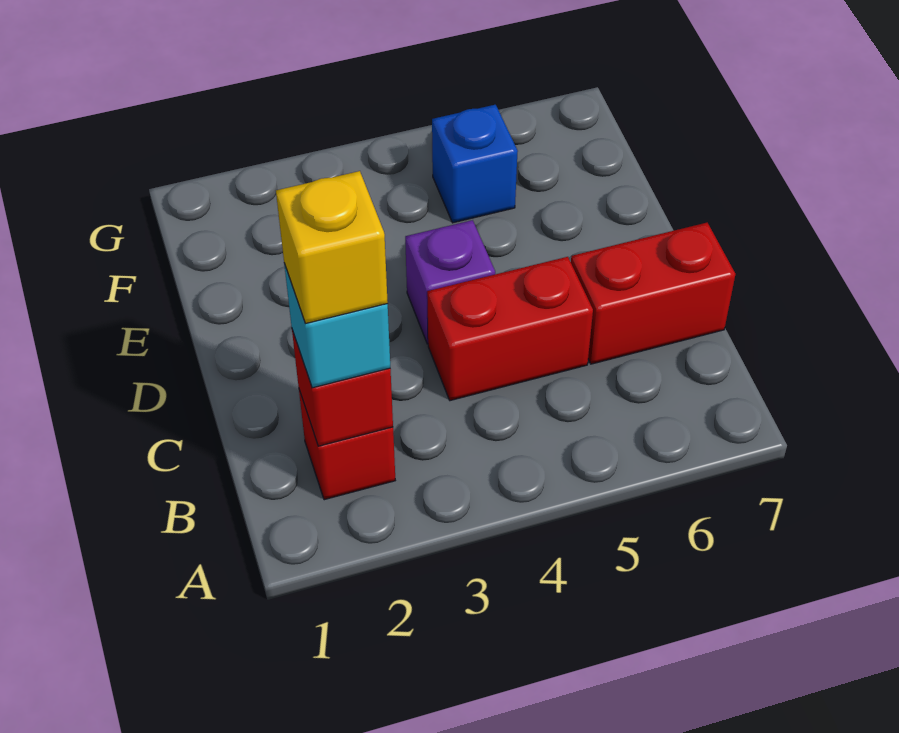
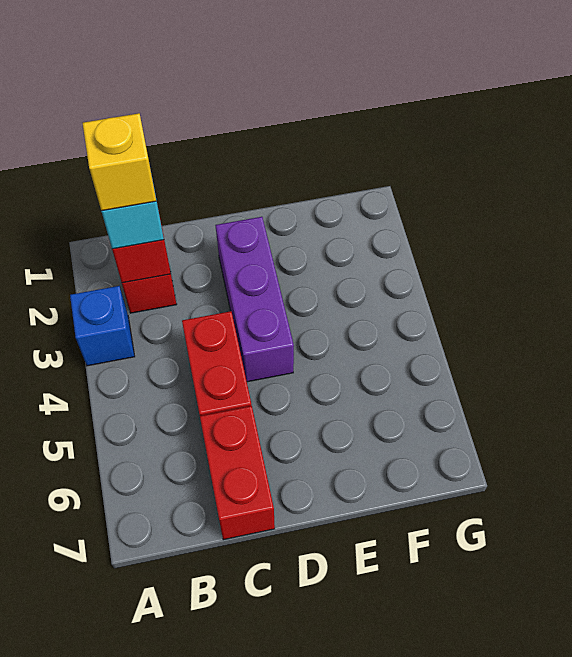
purple 1x1 brick [405,220,495,344] -> purple 1x3 brick [215,217,294,382]
blue 1x1 brick [432,105,518,223] -> blue 1x1 brick moved to [70,286,135,366]

